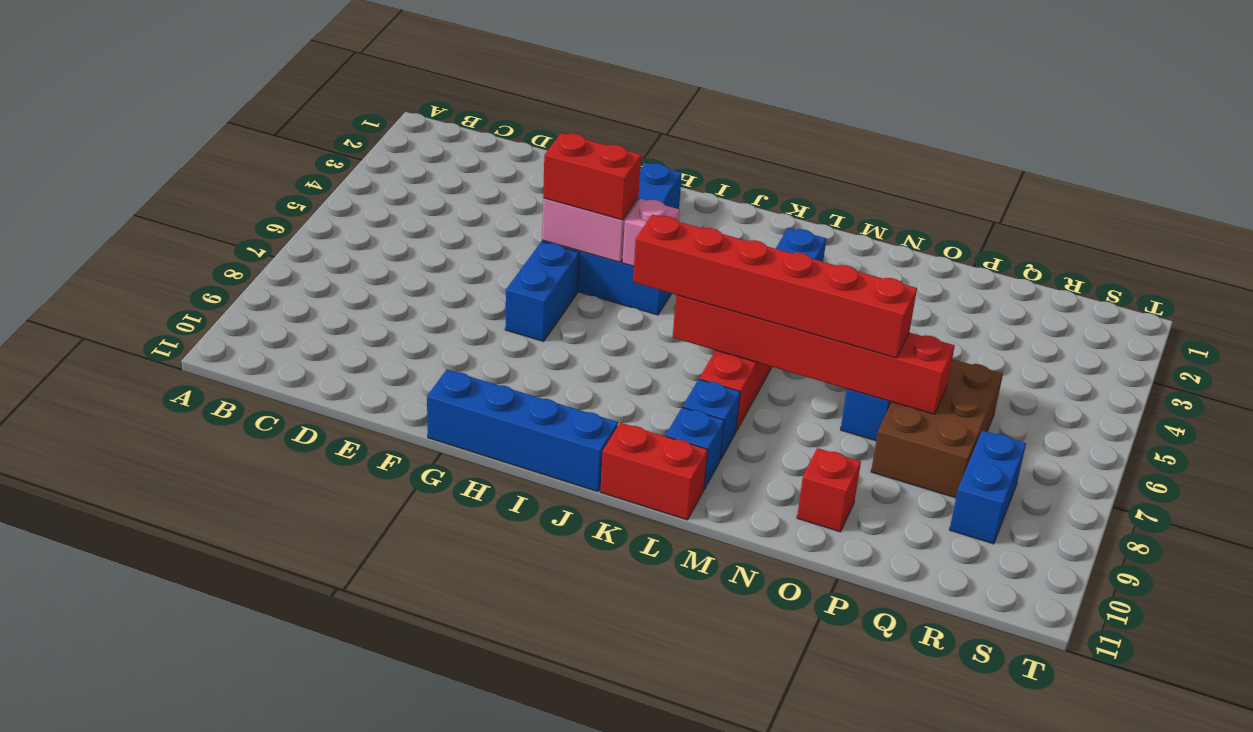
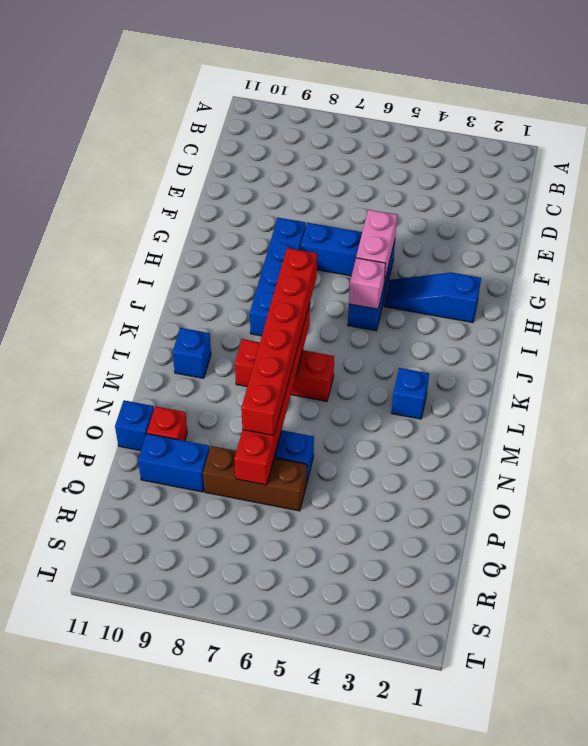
red 1x2 brick [543,133,641,220] -> none
blue 1x4 brick [427,370,618,492] -> blue 1x4 brick moved to [250,218,306,336]
red 1x2 brick [600,423,708,520] -> none
blue 1x1 brick [683,379,740,460] -> blue 1x1 brick moved to [115,400,154,451]
brown 2x3 brick [871,359,1003,498] -> brown 1x3 brick [203,446,307,511]
blue 1x2 brick [949,430,1026,544] -> blue 1x2 brick moved to [138,434,210,492]

